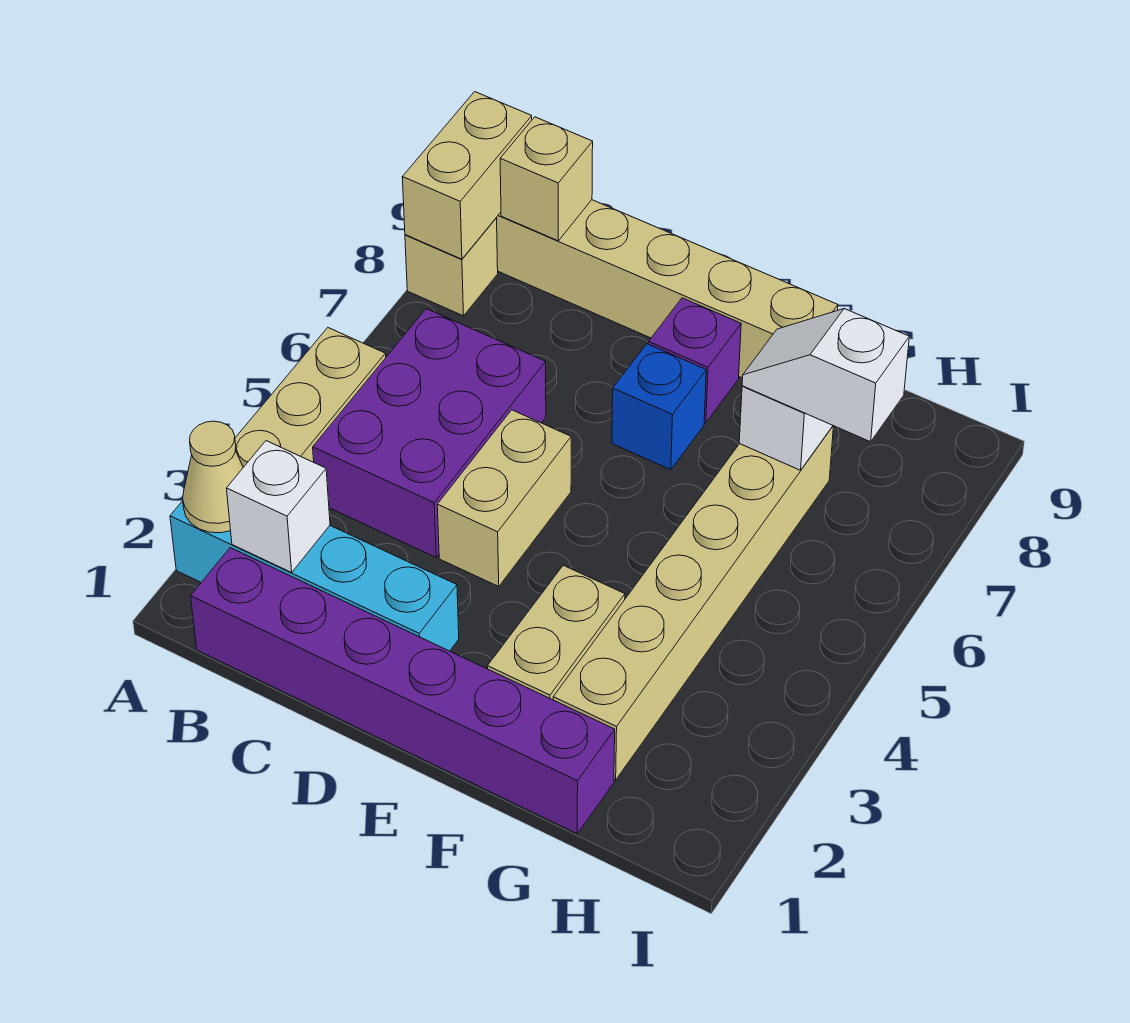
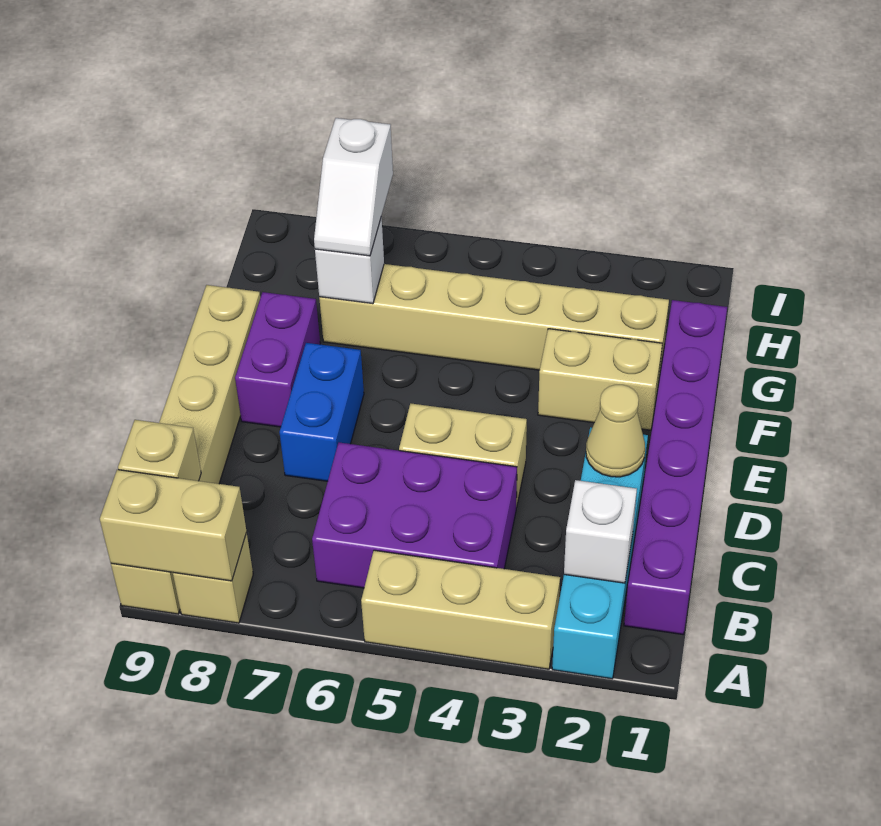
tan 1x1 cone [183,421,243,533] -> tan 1x1 cone moved to [586,385,645,477]
blue 1x1 brick [612,344,706,470] -> blue 1x2 brick [279,343,364,481]
purple 1x1 brick [648,298,741,423] -> purple 1x2 brick [235,292,320,427]

